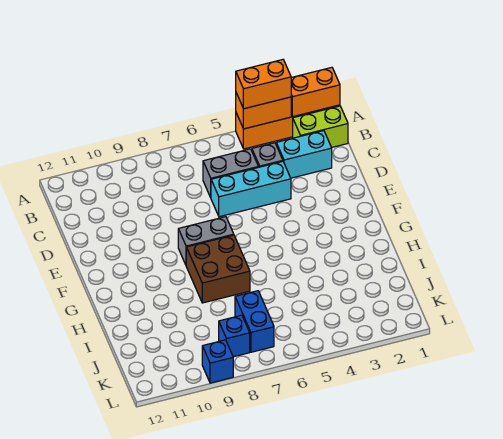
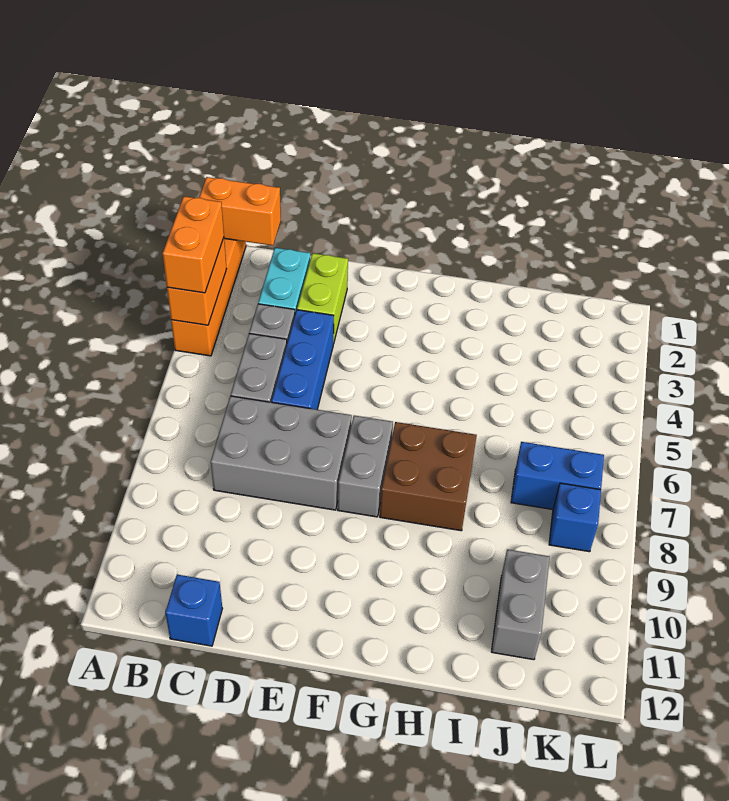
orange 1x2 brick [291,67,340,117] -> orange 1x2 brick turned to [199,177,281,246]
lime 1x2 brick [293,106,348,148] -> lime 1x2 brick moved to [297,253,348,344]
none -> grey 2x3 brick [211,396,352,510]
cyan 1x3 brick [211,161,291,217] -> blue 1x3 brick [272,310,334,409]
none -> grey 1x2 brick [491,549,550,660]
blue 1x1 brick [202,340,233,383] -> blue 1x1 brick moved to [165,575,222,646]

